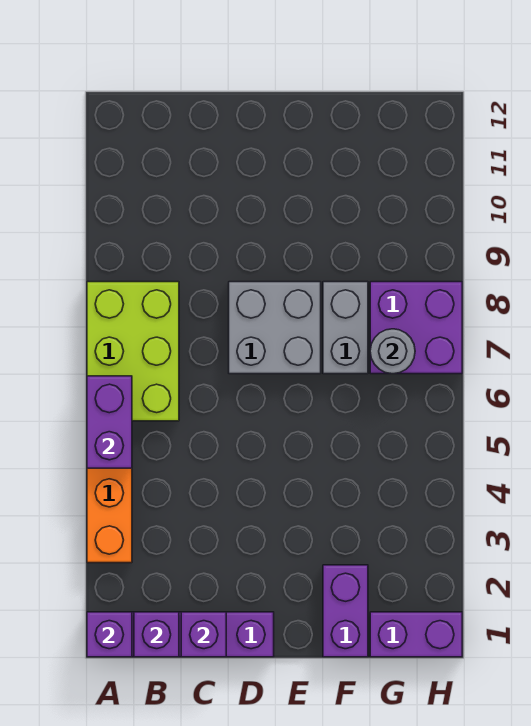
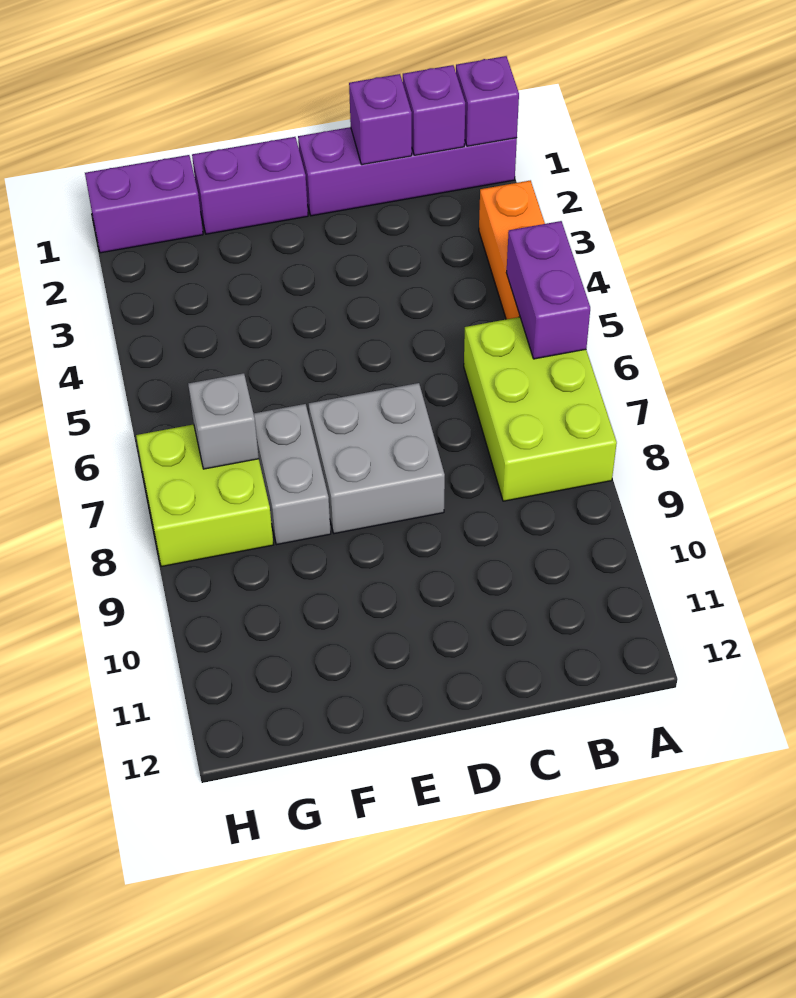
purple 1x2 brick [323,565,368,657] -> purple 1x2 brick turned to [192,137,308,234]
purple 2x2 brick [370,282,462,374] -> lime 2x2 brick [136,424,273,567]
grey 1x1 round brick [370,329,415,374] -> grey 1x1 brick [188,373,259,469]

